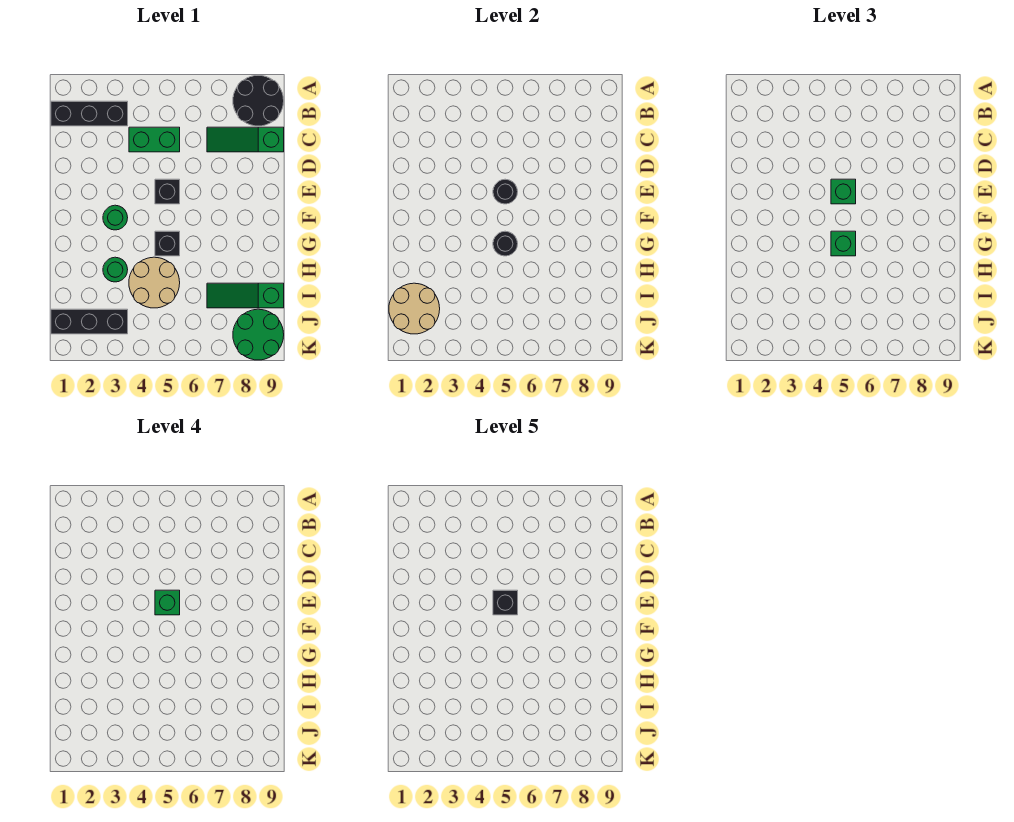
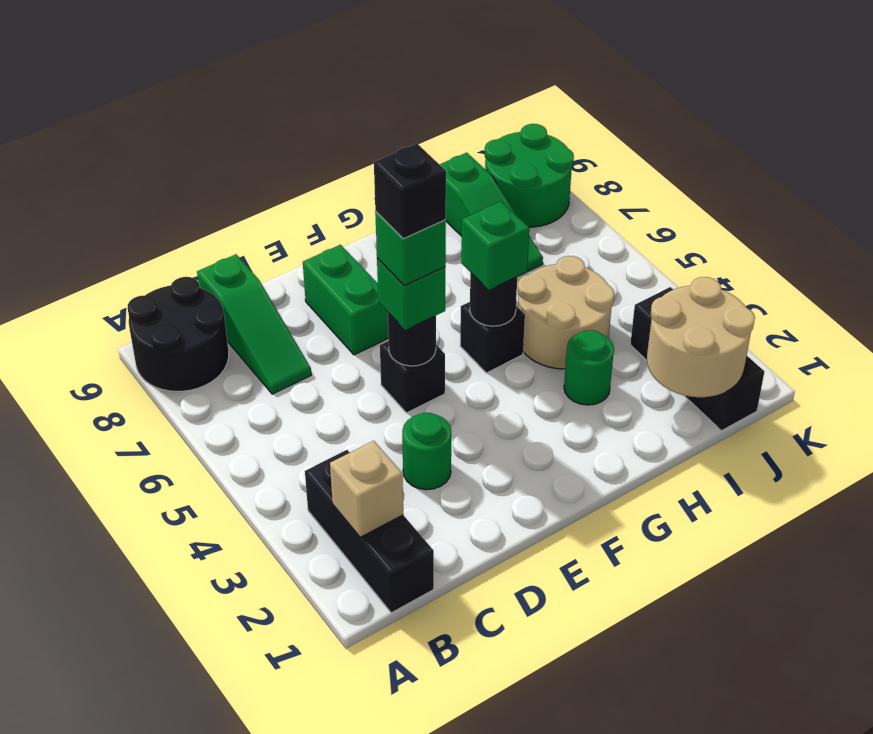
none -> tan 1x1 brick [330,441,403,537]
green 1x2 brick [129,127,180,152] -> green 1x2 brick moved to [303,245,389,355]
green 1x1 round brick [103,205,128,230] -> green 1x1 round brick moved to [402,412,451,490]

